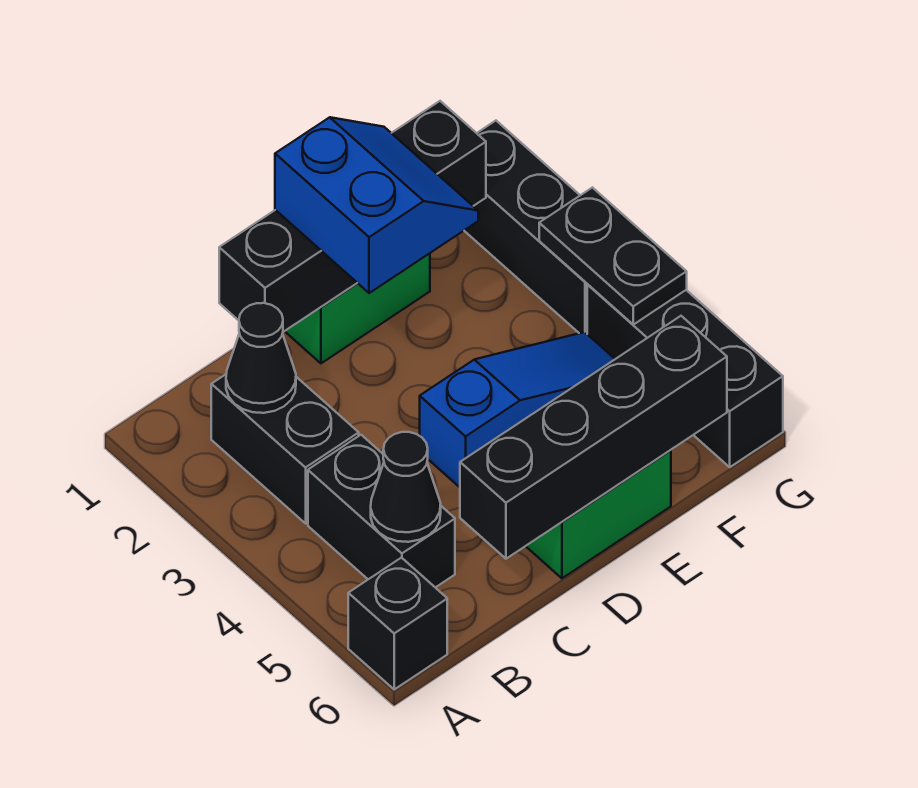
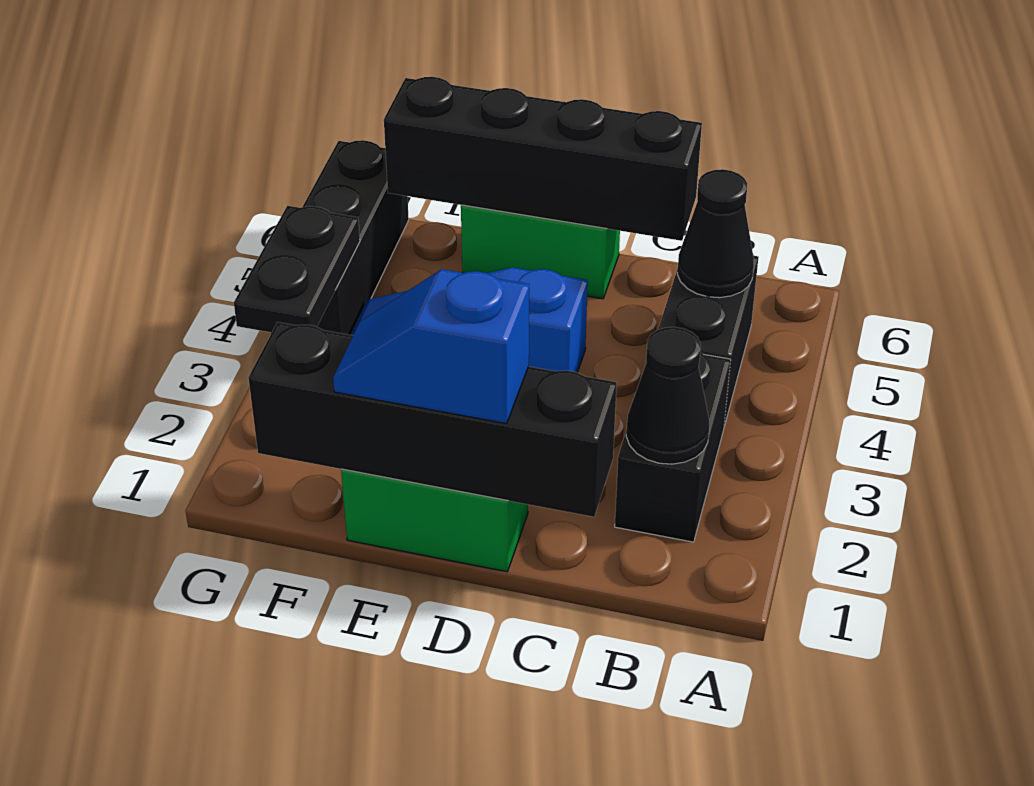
black 1x1 brick [348,558,447,689] -> none
blue 2x2 slope [275,117,478,293] -> blue 1x2 slope [333,269,529,424]
black 1x3 brick [464,121,588,334] -> none

